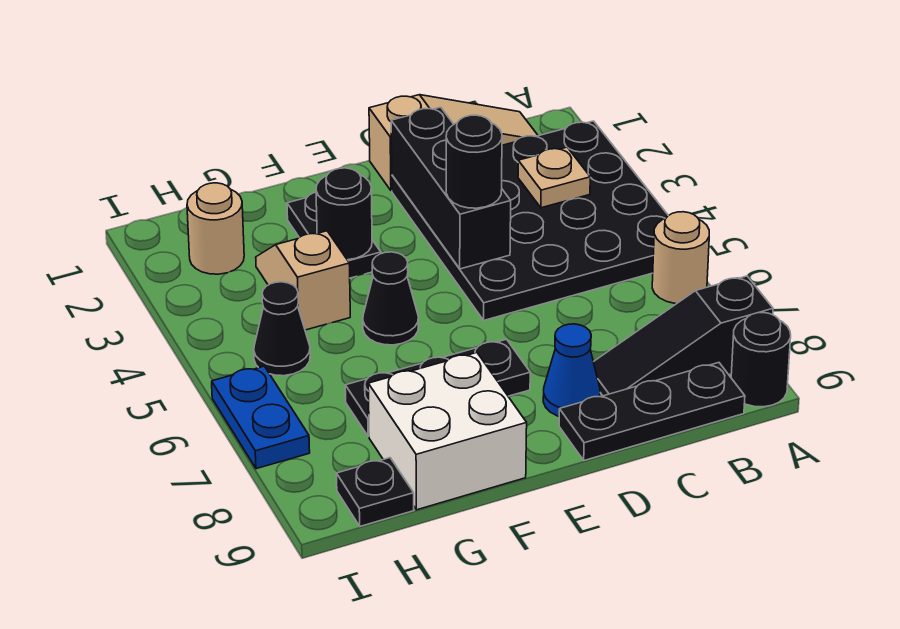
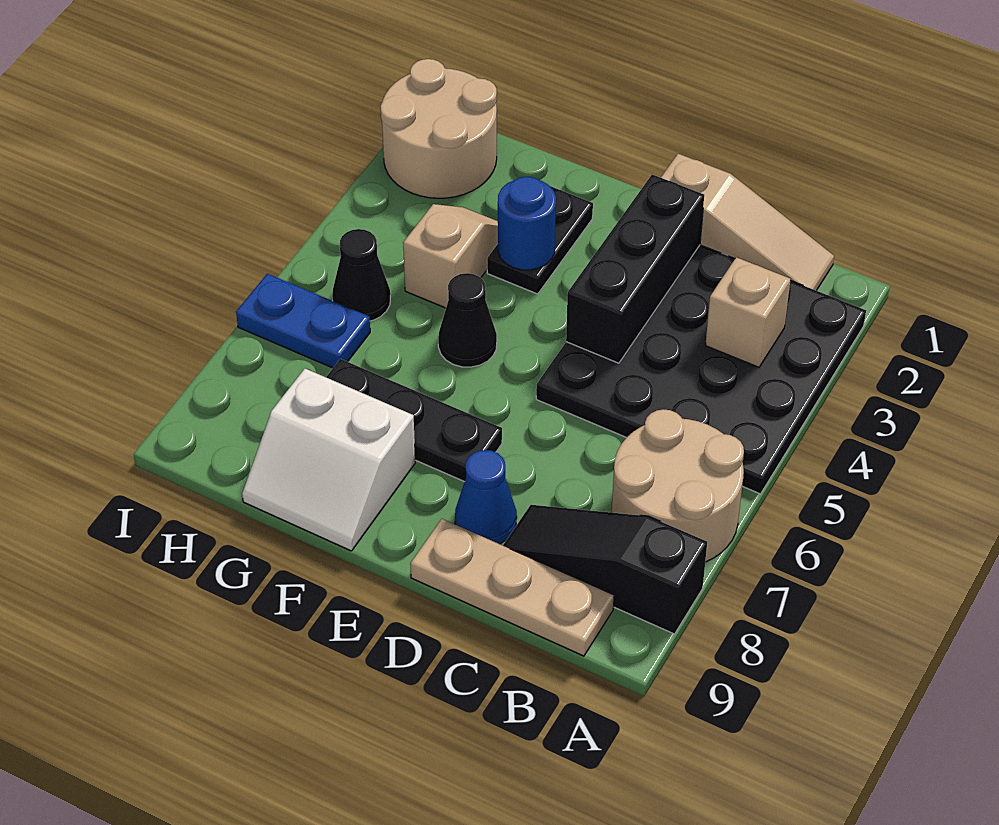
tan 1x1 round brick [652,212,709,304] -> tan 2x2 round brick [612,409,744,562]
black 1x1 round brick [731,313,791,407] -> none
tan 1x1 plate [518,147,590,208] -> tan 1x1 brick [705,257,791,367]
black 1x3 plate [559,363,745,460] -> tan 1x3 plate [410,519,614,656]
black 1x1 round brick [446,115,502,208] -> none
black 1x1 round brick [316,168,372,260] -> blue 1x1 round brick [498,177,556,270]
white 2x2 brick [368,353,527,510] -> white 2x2 slope [242,369,415,551]
tan 1x1 round brick [187,183,244,274] -> tan 2x2 round brick [381,59,497,198]
black 1x1 plate [337,458,414,526] -> none
blue 1x2 plate [212,366,310,469] -> blue 1x2 plate turned to [236,274,370,368]

